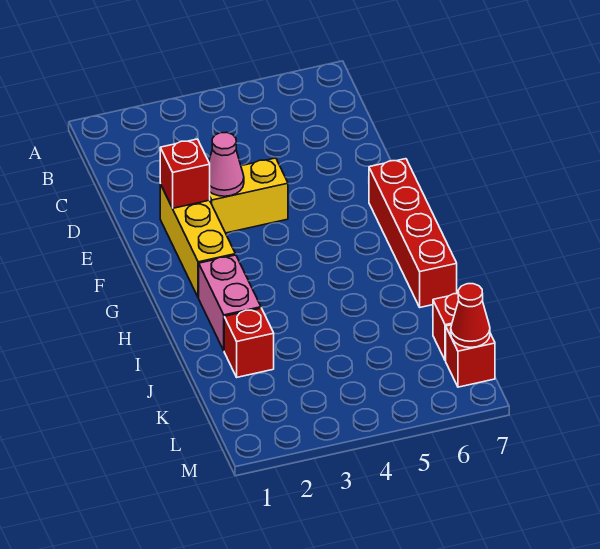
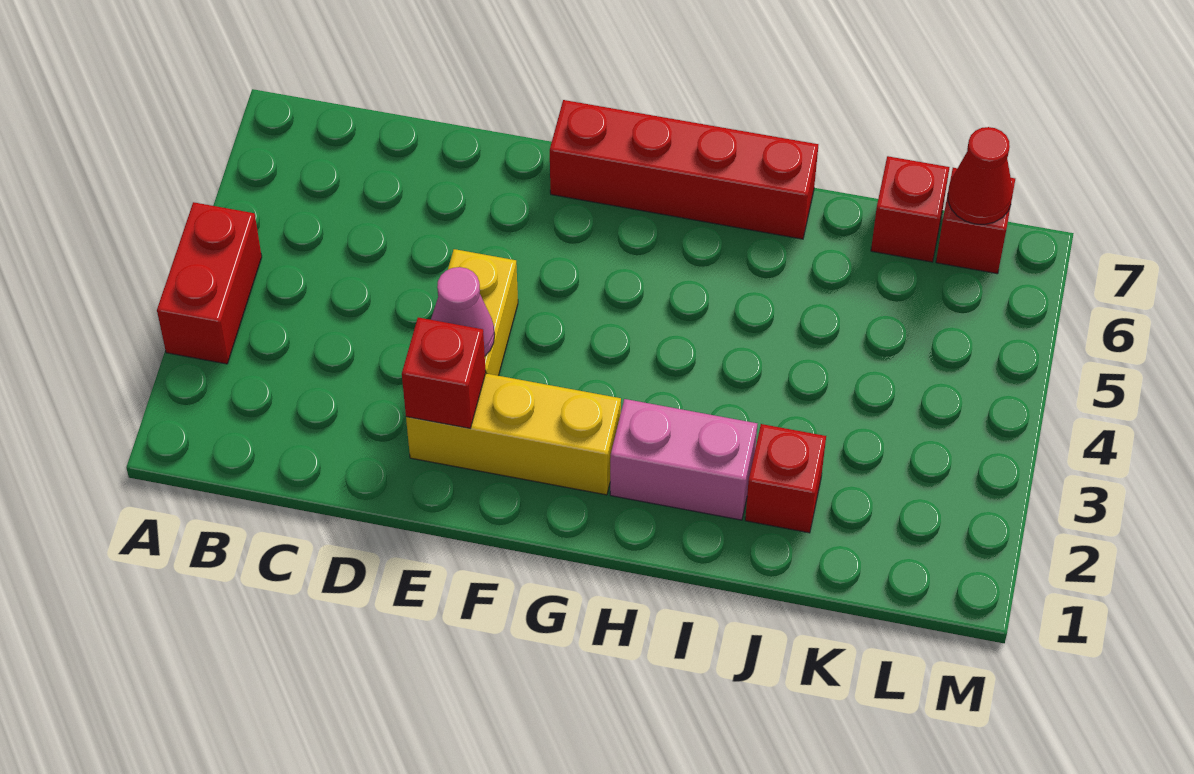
none -> red 1x2 brick [157,202,262,364]

